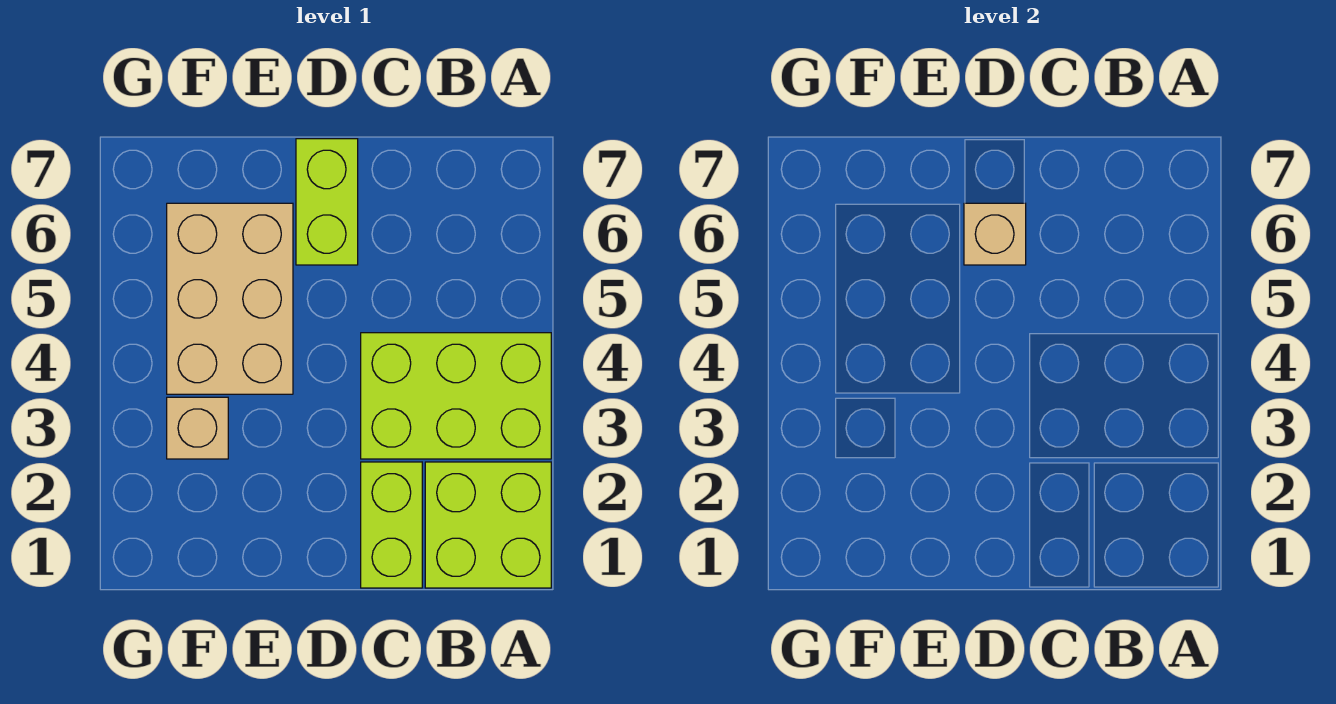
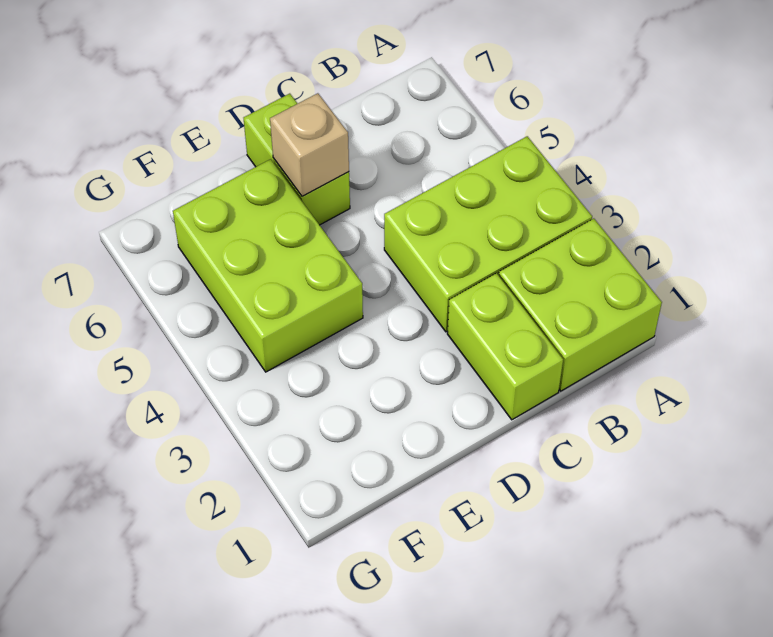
tan 2x3 brick [167,203,293,394] -> lime 2x3 brick [173,159,363,372]
tan 1x1 brick [167,397,228,459] -> none

